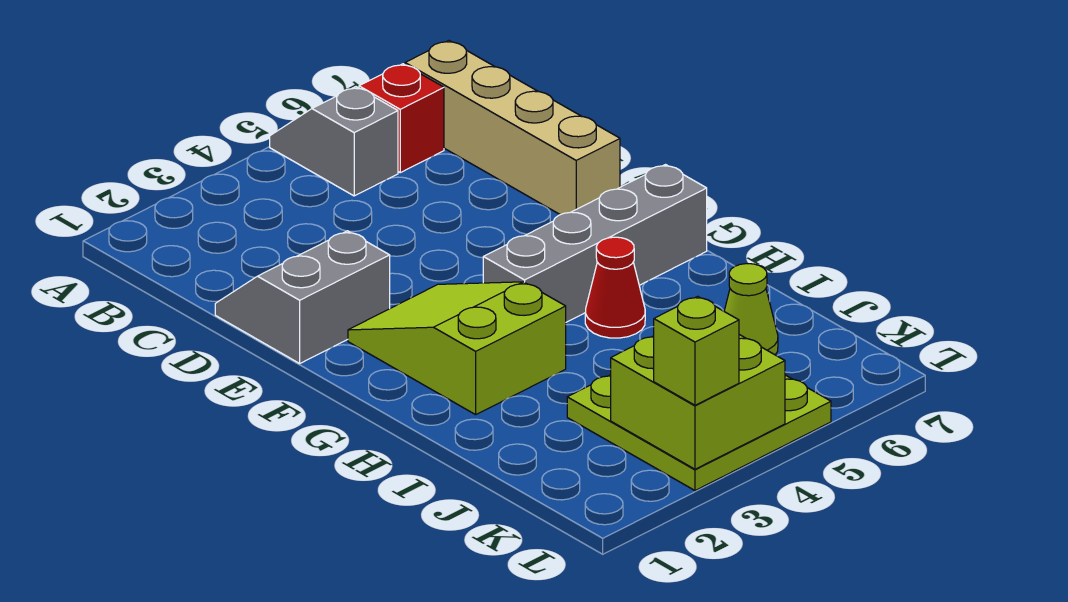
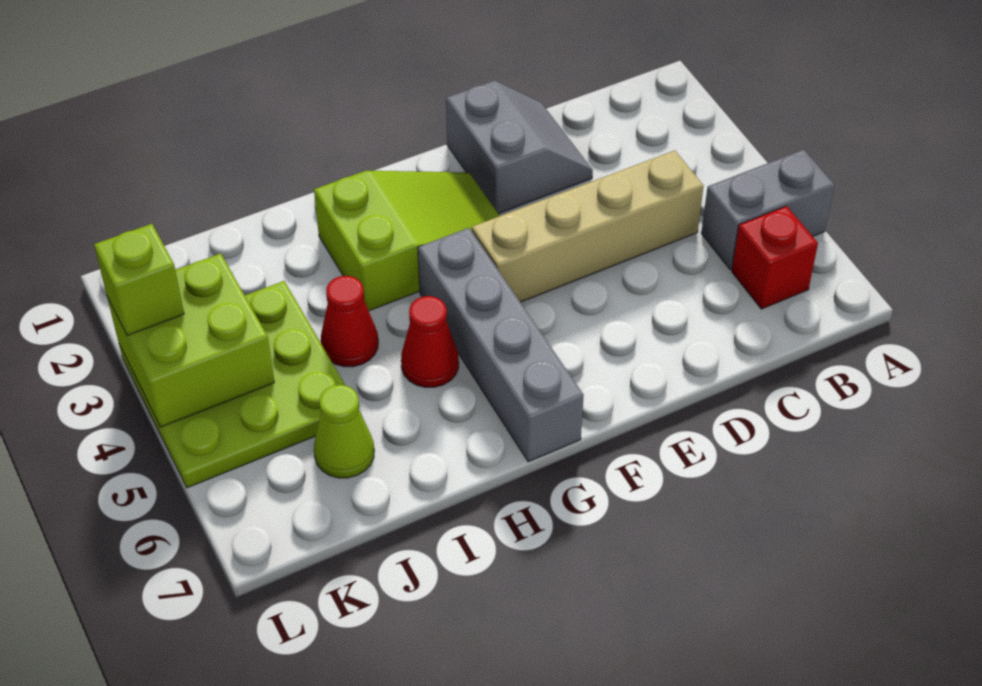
grey 1x2 slope [270,87,398,196] -> grey 1x2 brick [701,150,834,270]
tan 1x4 brick [405,41,620,215] -> tan 1x4 brick moved to [472,151,704,302]
none -> red 1x1 cone [321,276,378,367]

